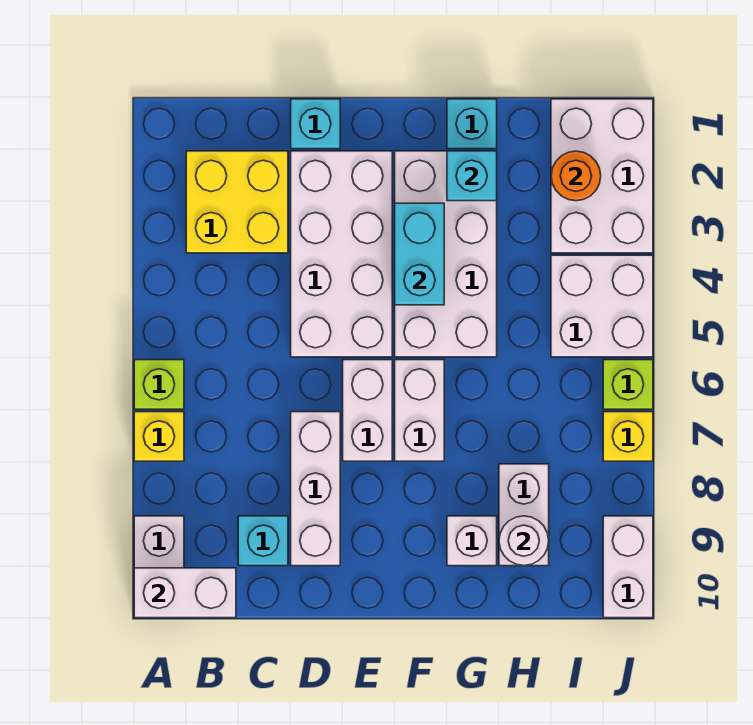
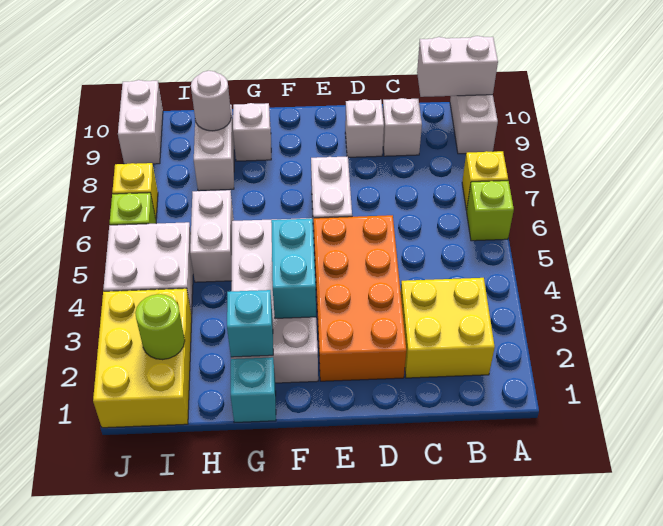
cyan 1x1 brick [238,516,288,566] -> white 1x1 brick [383,98,422,156]
cyan 1x1 brick [291,99,340,149] -> none
white 2x4 brick [291,151,392,357] -> orange 2x4 brick [314,215,406,381]
white 1x3 brick [291,412,340,566] -> white 1x1 brick [345,99,384,157]
white 1x2 brick [395,360,444,461] -> white 1x2 brick moved to [190,190,234,282]
white 2x3 brick [551,99,653,253] -> yellow 2x3 brick [93,289,192,428]
orange 1x1 round brick [551,151,601,201] -> lime 1x1 round brick [135,294,185,360]

